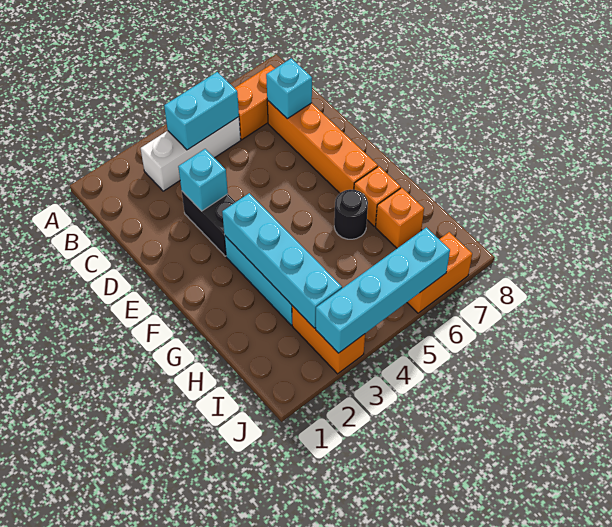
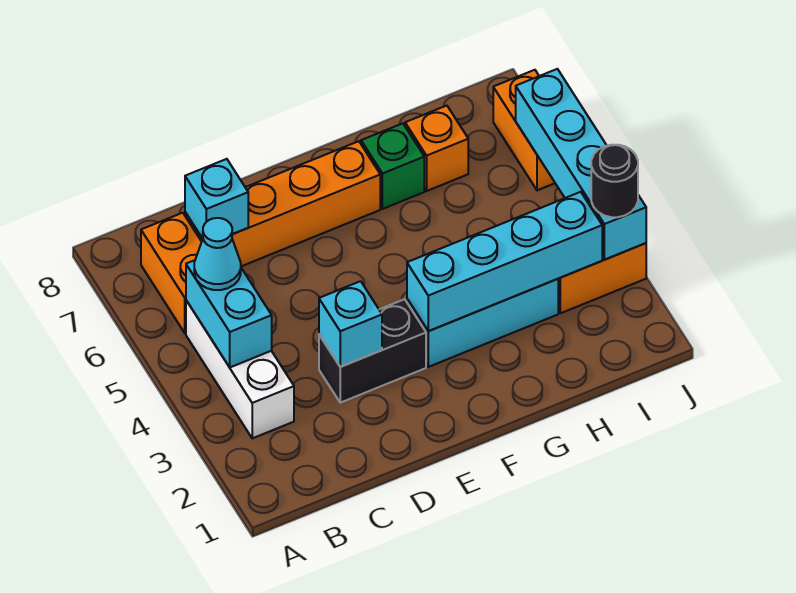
none -> cyan 1x1 cone [194,218,241,290]
black 1x1 round brick [334,190,368,239] -> black 1x1 round brick moved to [591,145,638,217]
orange 1x1 brick [354,166,401,226] -> green 1x1 brick [361,123,424,209]

